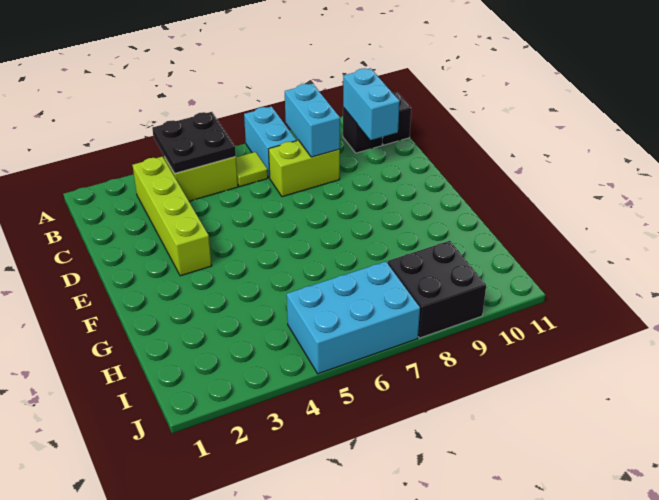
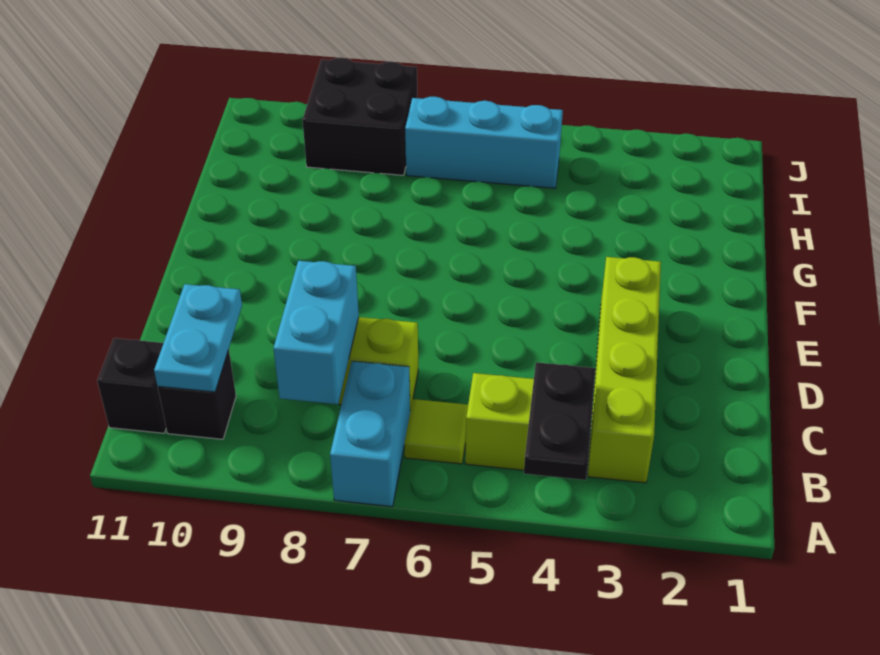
black 2x2 plate [152,112,236,173] -> black 1x2 plate [524,362,595,480]
cyan 1x2 brick [343,68,400,140] -> cyan 1x2 plate [154,284,242,392]
cyan 2x3 brick [287,262,420,374] -> cyan 1x3 brick [405,97,563,188]

